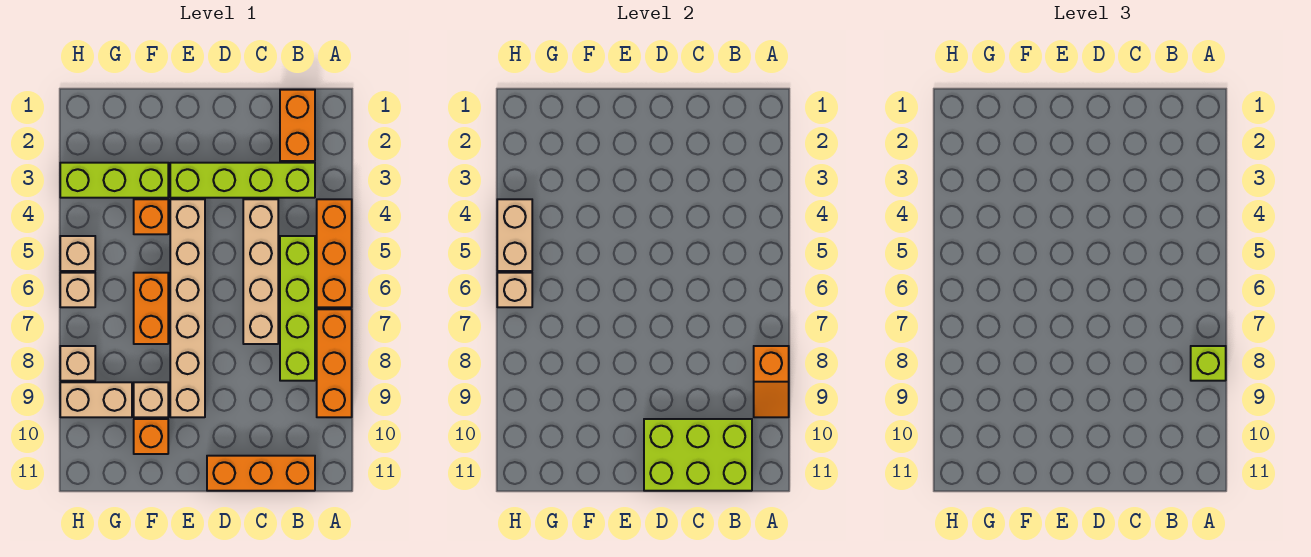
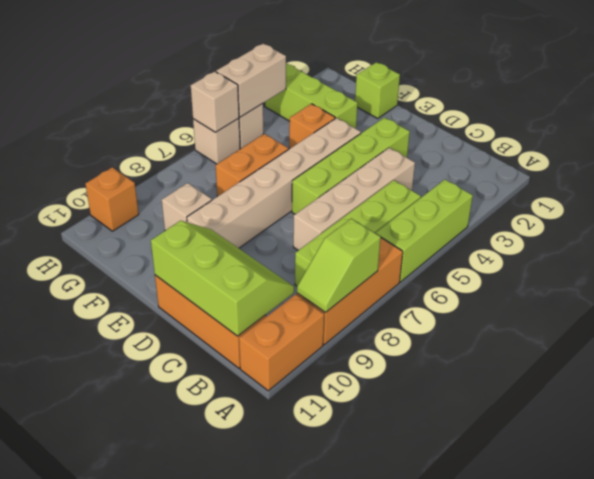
orange 1x3 brick [317,199,352,307] -> lime 1x3 brick [376,180,473,282]
orange 1x2 slope [754,346,789,417] -> lime 1x2 slope [297,219,381,312]
lime 1x1 brick [1191,346,1226,381] -> lime 1x1 brick moved to [355,62,400,118]
orange 1x2 brick [280,90,315,161] -> orange 1x2 brick moved to [239,294,324,391]
lime 1x4 brick [170,163,315,198] -> lime 1x4 brick turned to [292,117,410,214]
lime 2x3 brick [644,419,752,491] -> lime 2x3 slope [151,221,294,336]
orange 1x1 brick [134,419,168,454] -> orange 1x1 brick moved to [85,167,139,231]
tan 1x2 brick [60,382,132,417] -> none
tan 1x1 brick [60,346,95,381] -> none

